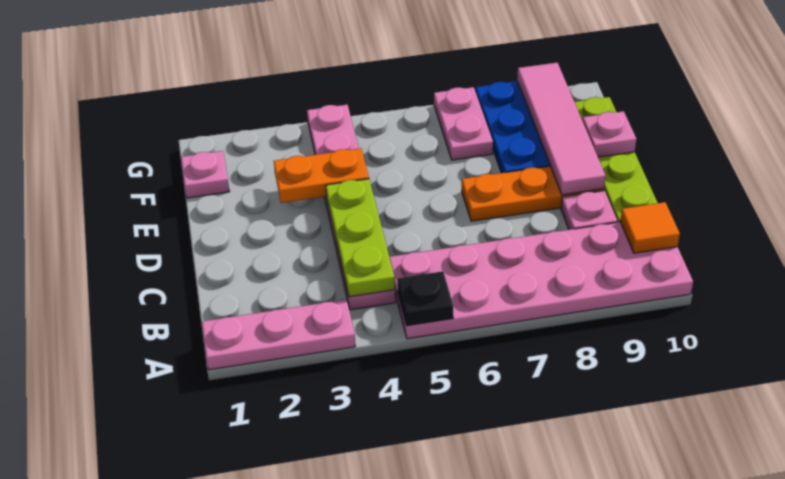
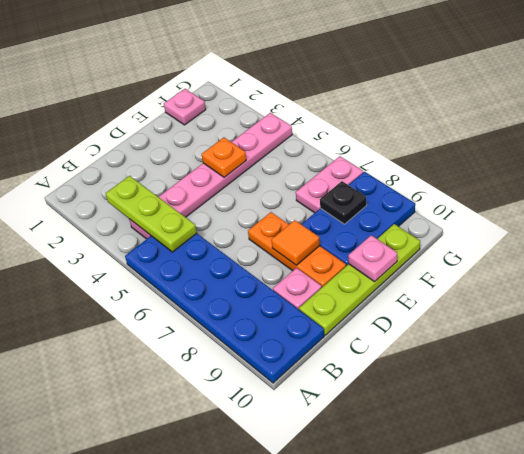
pink 1x3 plate [202,299,355,370] -> none
pink 2x6 plate [390,222,693,339] -> blue 2x6 plate [125,233,324,383]
black 1x1 plate [397,271,453,326] -> black 1x1 plate moved to [320,181,367,224]
lime 1x3 plate [326,179,395,297] -> lime 1x3 plate turned to [106,176,197,252]
orange 1x1 tile [620,202,680,253] -> orange 1x1 tile moved to [271,220,320,265]
pink 1x4 tile [517,63,606,195] -> none
orange 1x2 plate [274,148,369,203] -> orange 1x1 plate [202,138,246,177]

